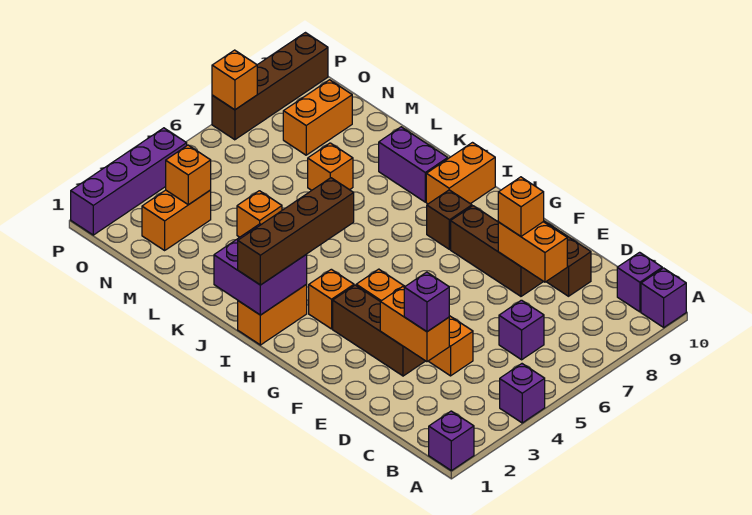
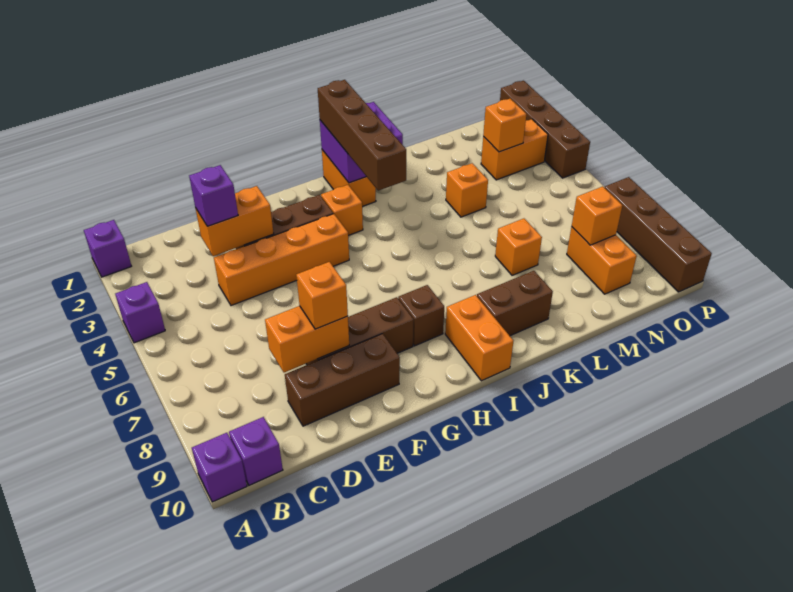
purple 1x1 brick [499,300,544,360] -> none
purple 1x2 brick [379,127,448,202] -> brown 1x2 brick [477,271,553,336]
orange 1x2 brick [142,190,211,250] -> orange 1x2 brick turned to [481,119,548,180]
purple 1x4 brick [71,128,187,235] -> brown 1x4 brick [500,81,590,178]
orange 1x1 brick [212,50,257,110] -> orange 1x1 brick moved to [572,186,622,245]

